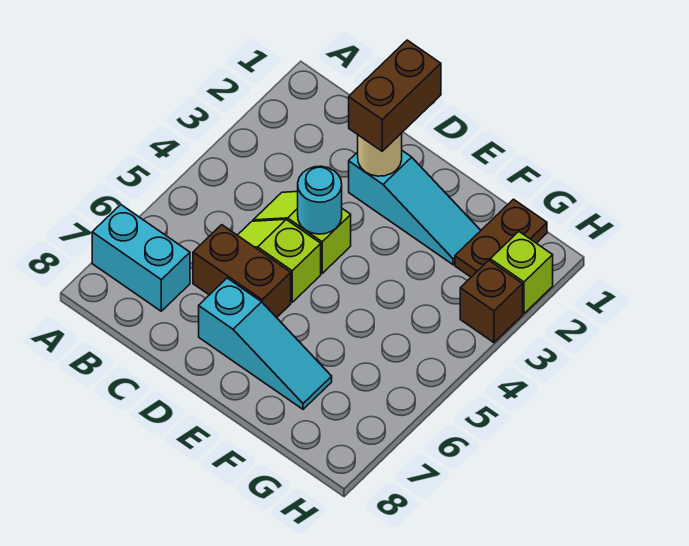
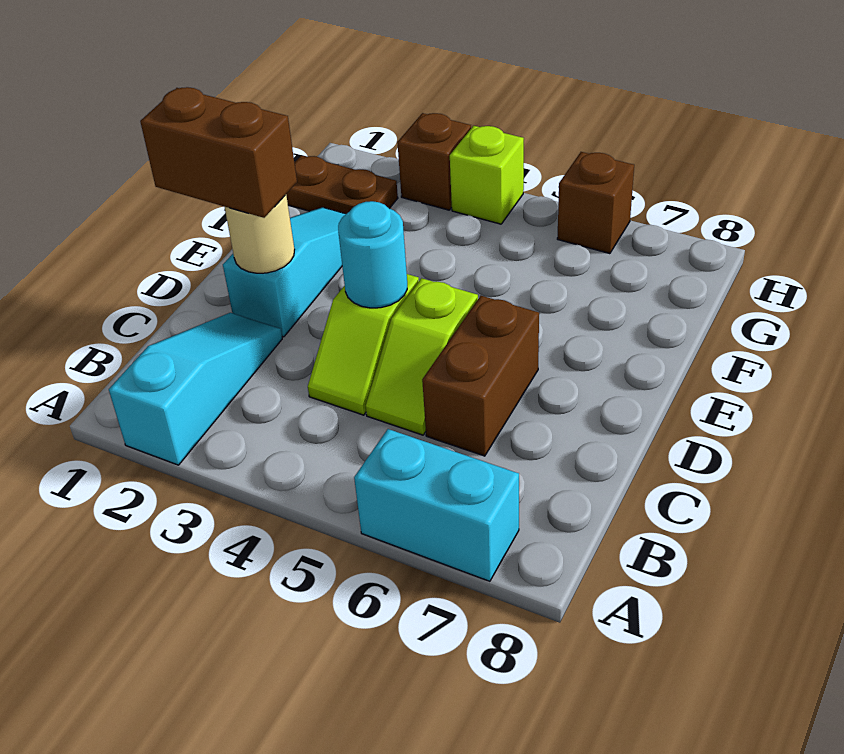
cyan 1x2 brick [92,205,190,311] -> cyan 1x2 brick turned to [354,429,519,581]
cyan 1x3 slope [199,278,332,409] -> cyan 1x3 slope moved to [109,313,282,465]
lime 1x1 brick [490,232,553,314] -> lime 1x1 brick moved to [450,126,524,224]
none -> brown 1x1 brick [557,152,634,254]

